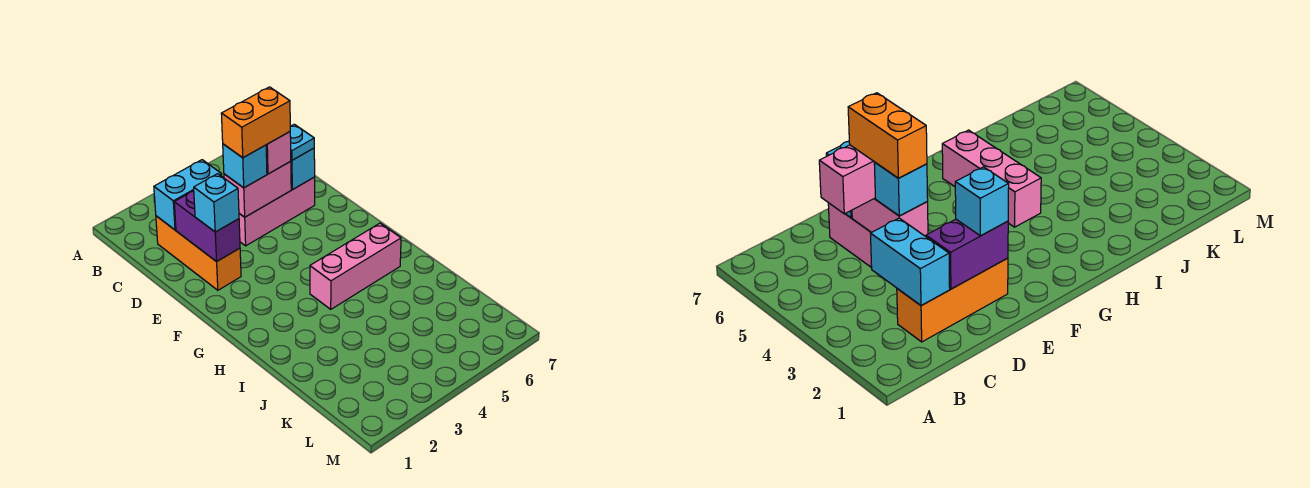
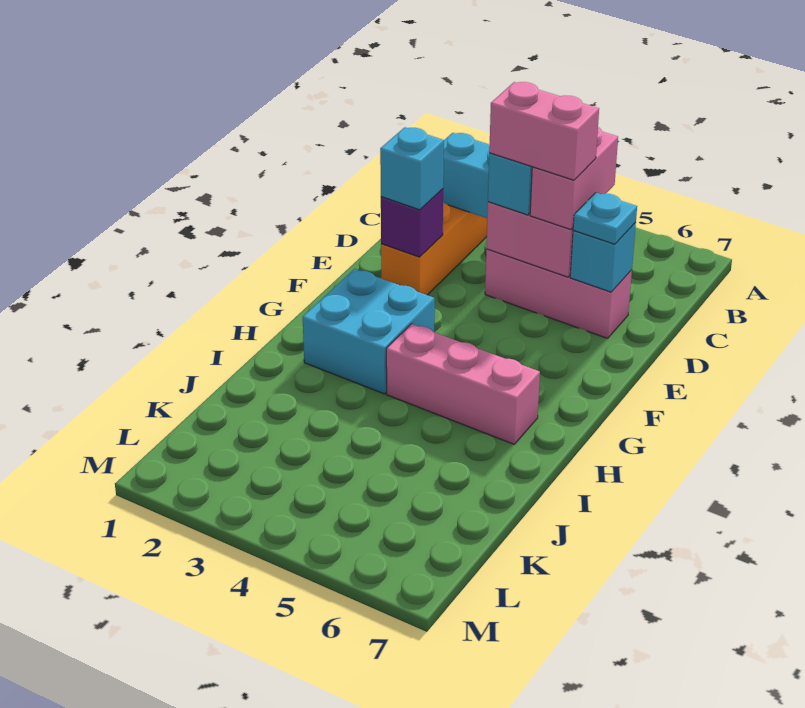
purple 1x2 brick [174,191,240,262] -> purple 1x1 brick [381,189,443,257]
orange 1x2 brick [221,87,290,158] -> pink 1x2 brick [489,82,599,180]
none -> cyan 2x2 brick [303,269,435,394]

